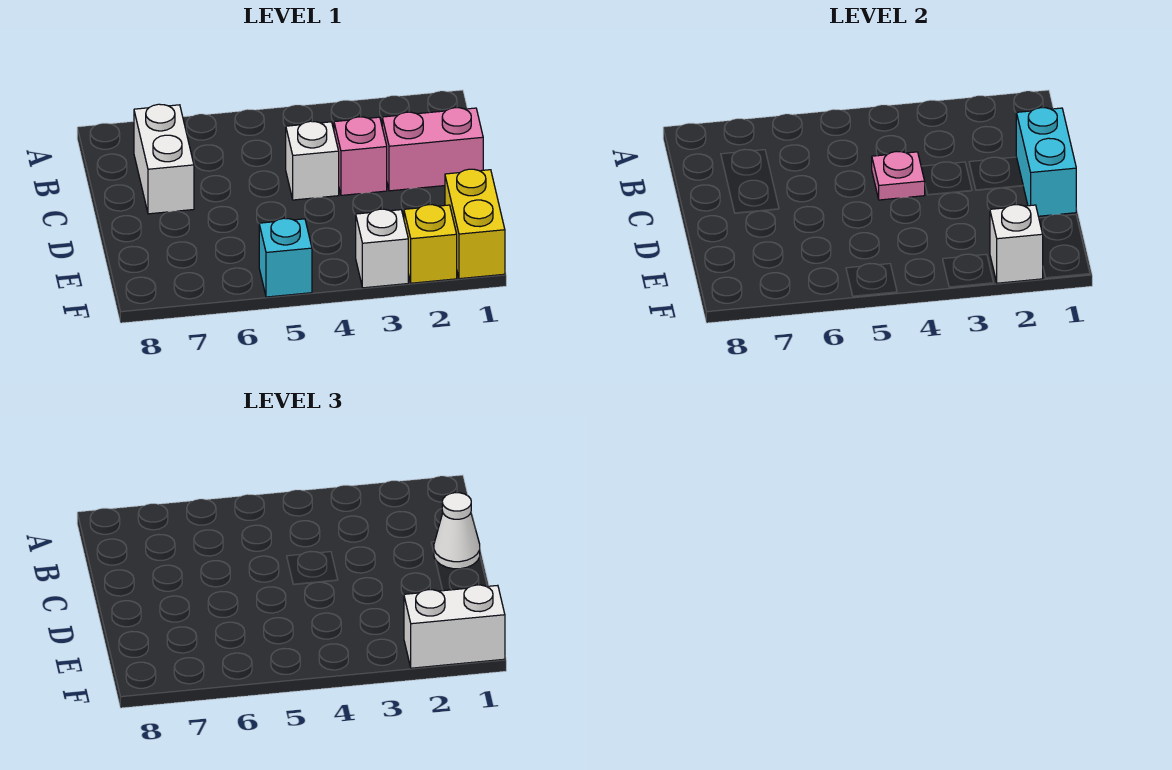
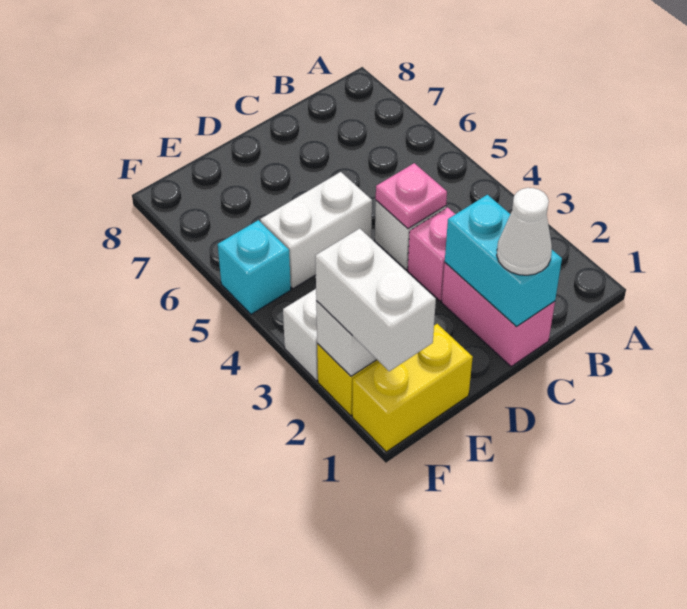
white 1x2 brick [134,104,194,214] -> white 1x2 brick moved to [260,172,372,289]
cyan 1x2 brick [1016,108,1076,216] -> cyan 1x2 brick turned to [445,195,562,327]

